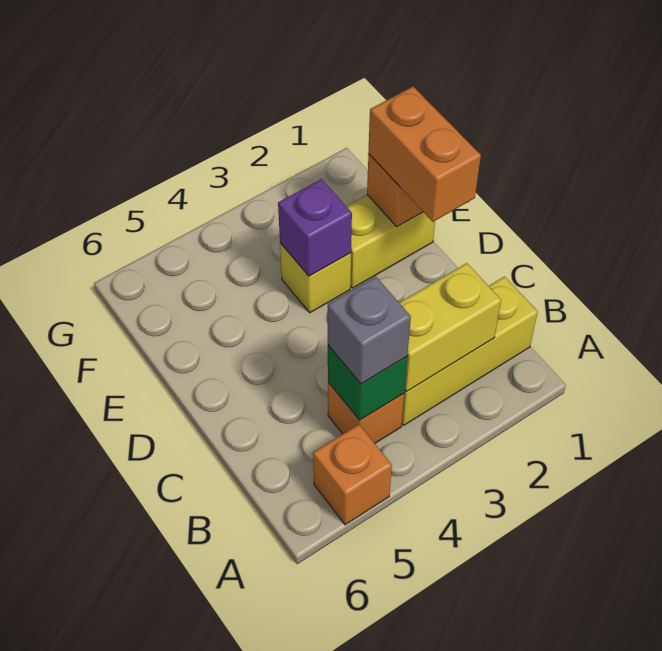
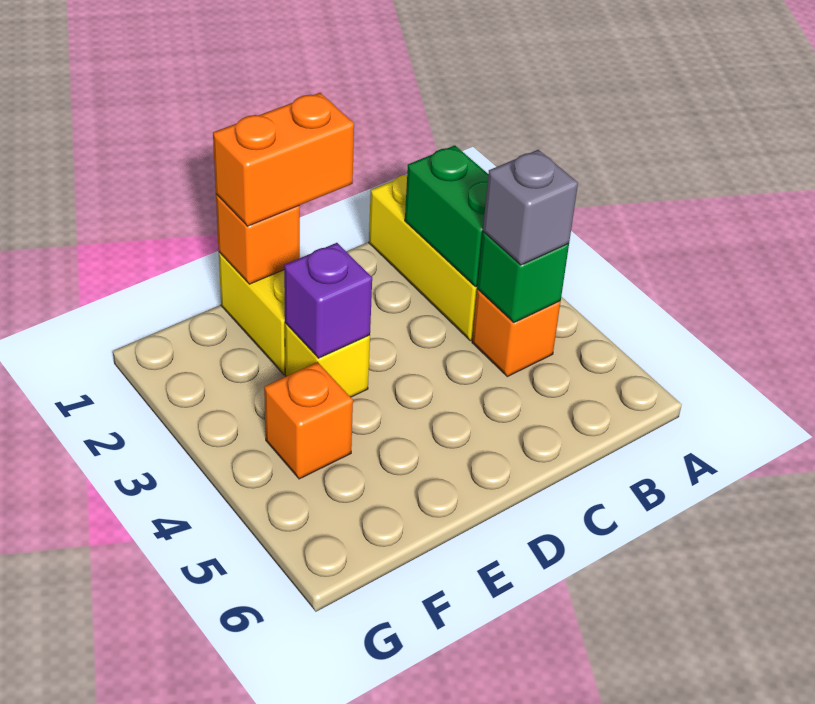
orange 1x1 brick [313,424,392,525] -> orange 1x1 brick moved to [264,362,353,479]
yellow 1x2 brick [399,263,501,392] -> green 1x2 brick [405,145,488,287]

